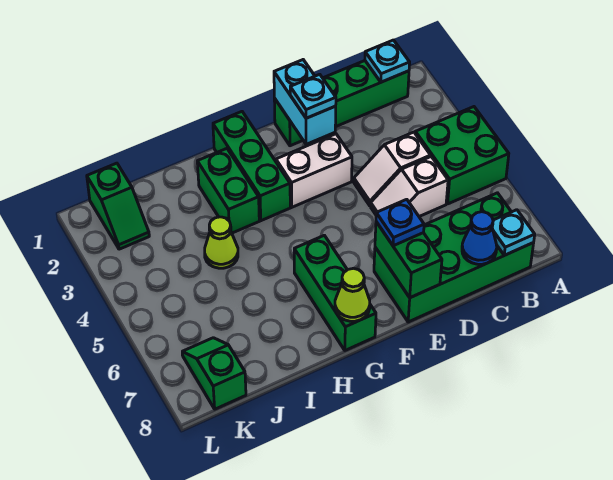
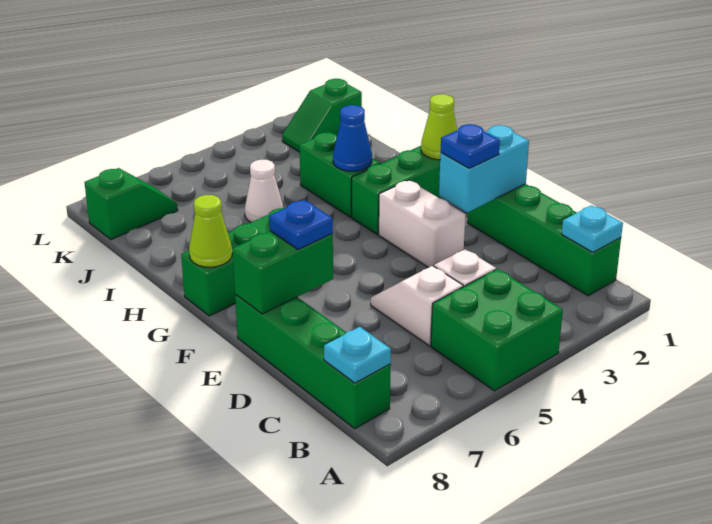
green 2x4 brick [374,193,534,322] -> green 1x4 brick [235,295,391,429]
blue 1x1 cone [462,212,497,264] -> blue 1x1 cone moved to [333,105,372,171]
cyan 1x1 plate [290,74,336,118] -> blue 1x1 plate [441,124,500,168]
green 1x2 brick [197,149,259,233] -> green 1x2 brick turned to [299,132,380,217]
lime 1x1 cone [205,217,238,268] -> lime 1x1 cone moved to [421,94,457,160]
none -> white 1x1 cone [245,160,284,222]

